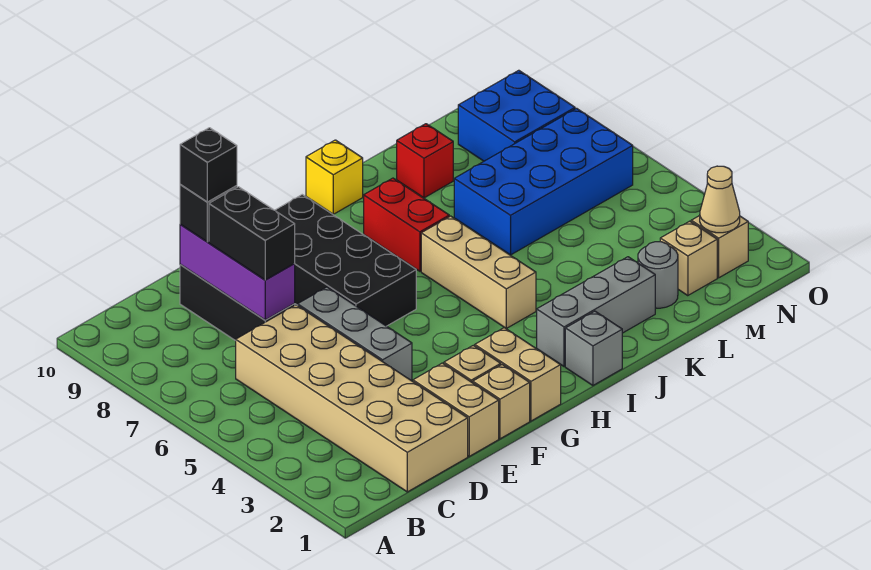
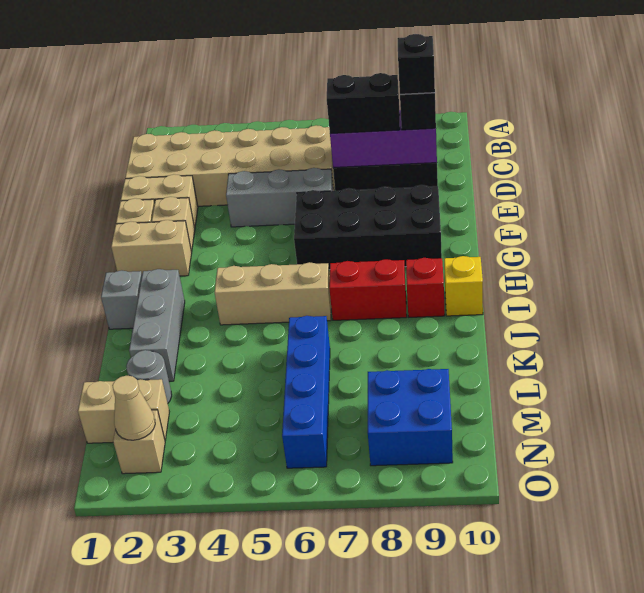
blue 2x4 brick [454,108,633,255] -> blue 1x4 brick [282,316,330,468]
red 1x1 brick [397,124,453,198] -> red 1x1 brick moved to [406,258,445,317]
tan 1x1 brick [660,221,717,296] -> tan 1x2 brick [78,379,169,443]

